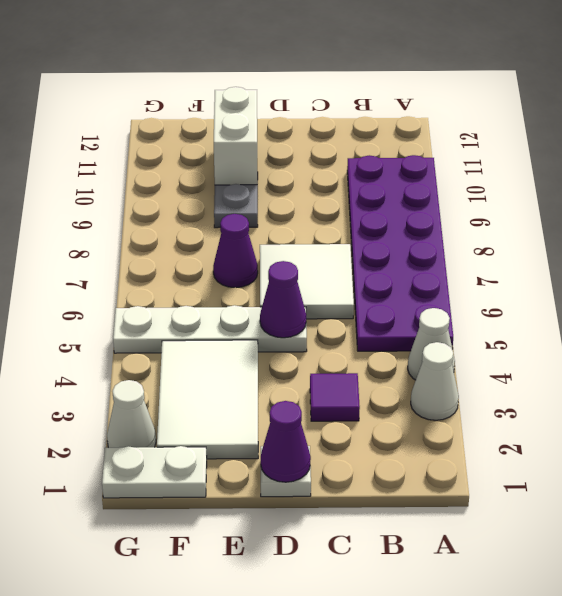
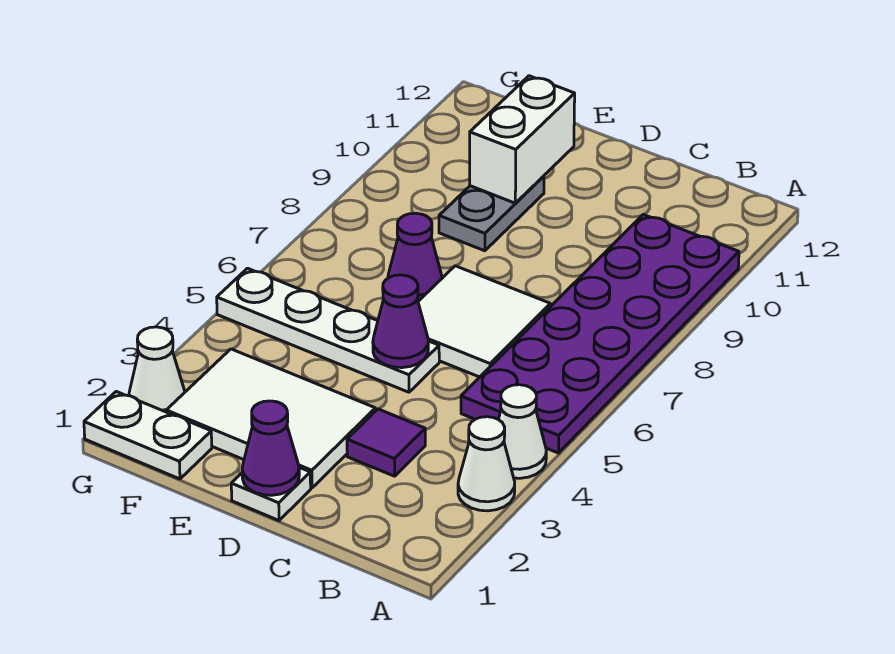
white 2x3 tile [157,340,258,459] -> white 2x3 tile turned to [166,349,375,488]

